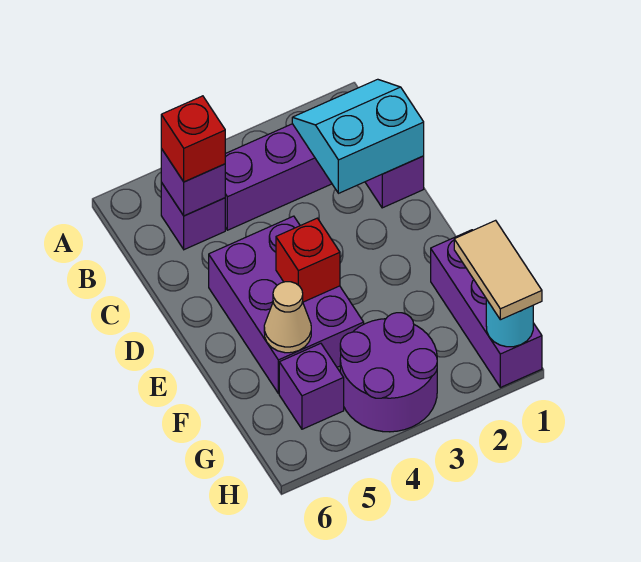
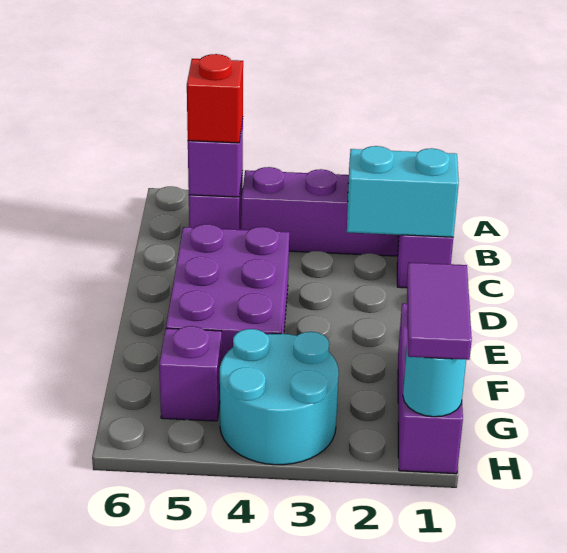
red 1x1 brick [276,218,340,302] -> none
tan 1x1 cone [264,282,311,353] -> none
tan 1x2 tile [454,220,542,320] -> purple 1x2 tile [407,262,472,360]
purple 2x2 round brick [340,313,437,432] -> cyan 2x2 round brick [220,329,339,465]

